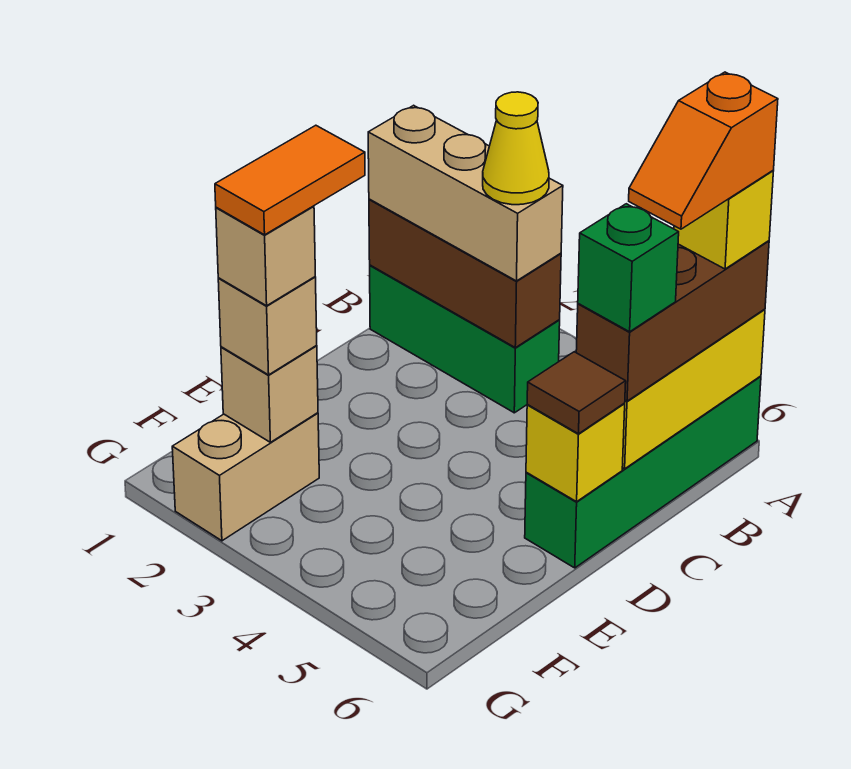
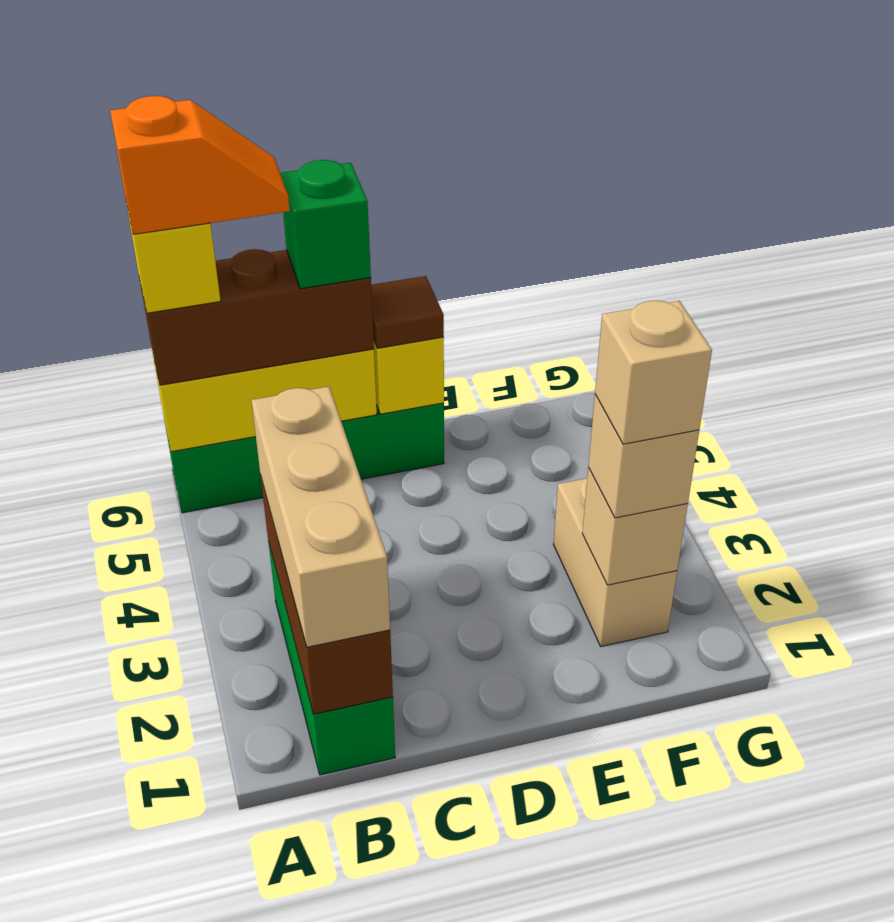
yellow 1x1 cone [483,92,549,205] -> none
orange 1x2 tile [215,125,365,235] -> none
tan 1x2 brick [172,413,319,541] -> tan 1x2 brick turned to [553,478,677,647]

